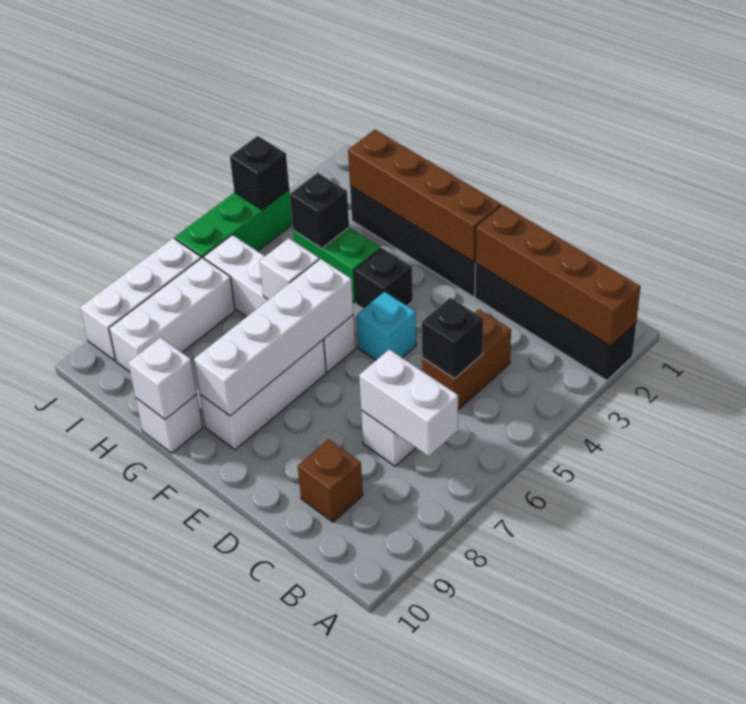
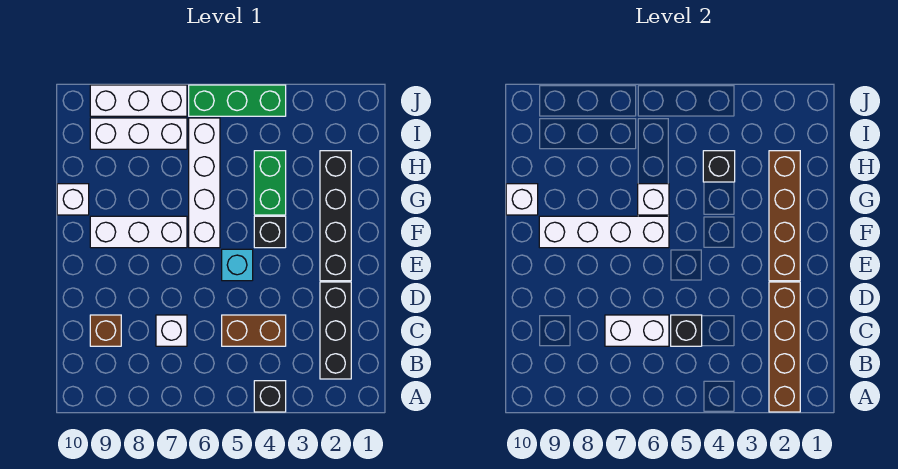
black 1x4 brick [475,263,636,381] -> black 1x3 brick [320,282,351,379]
white 1x2 brick [359,349,458,456] -> white 1x2 brick turned to [605,315,669,346]
black 1x1 brick [230,136,289,210] -> black 1x1 brick moved to [254,381,286,412]

